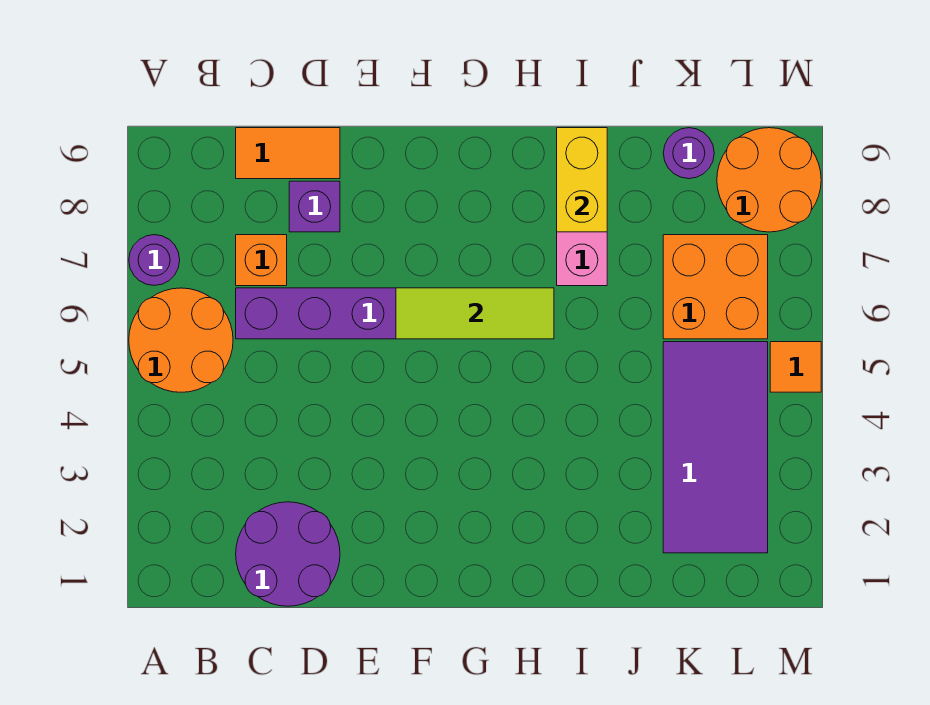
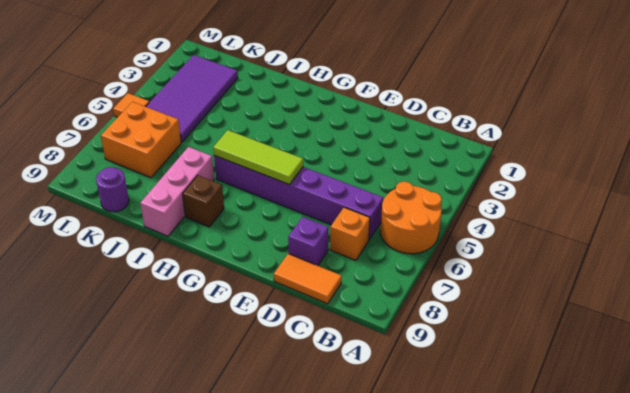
purple 1x1 round brick [129,235,180,286] -> none
purple 2x2 round brick [236,502,340,606] -> none
none -> brown 1x1 brick [183,175,224,227]
yellow 1x2 brick [557,128,607,232] -> none
orange 2x2 round brick [717,128,821,232] -> none

